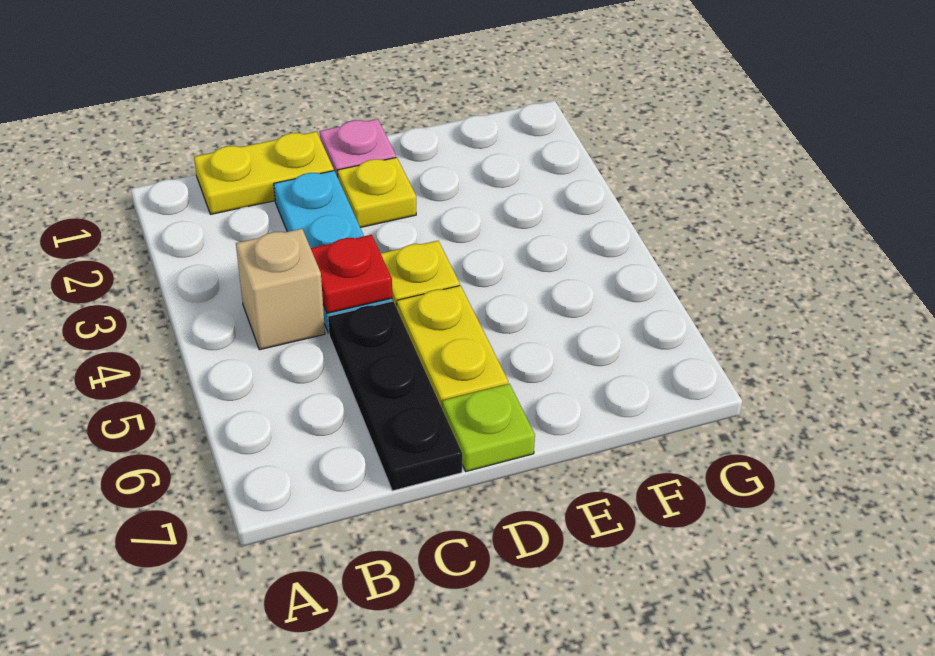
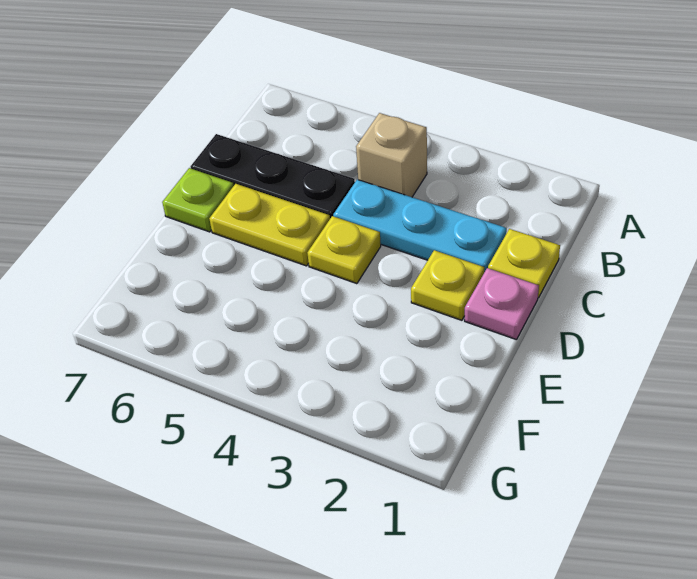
yellow 1x2 plate [194,132,334,214] -> yellow 1x1 plate [488,229,560,298]
red 1x1 plate [311,235,392,313] -> none

